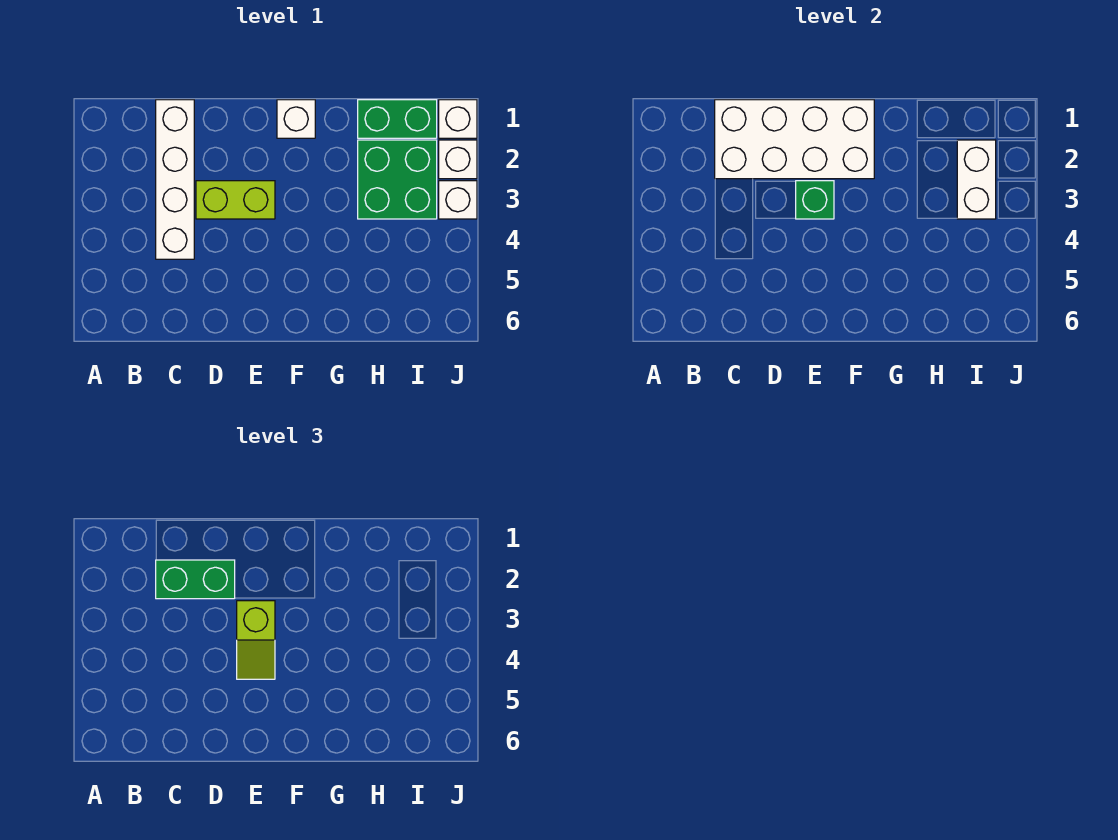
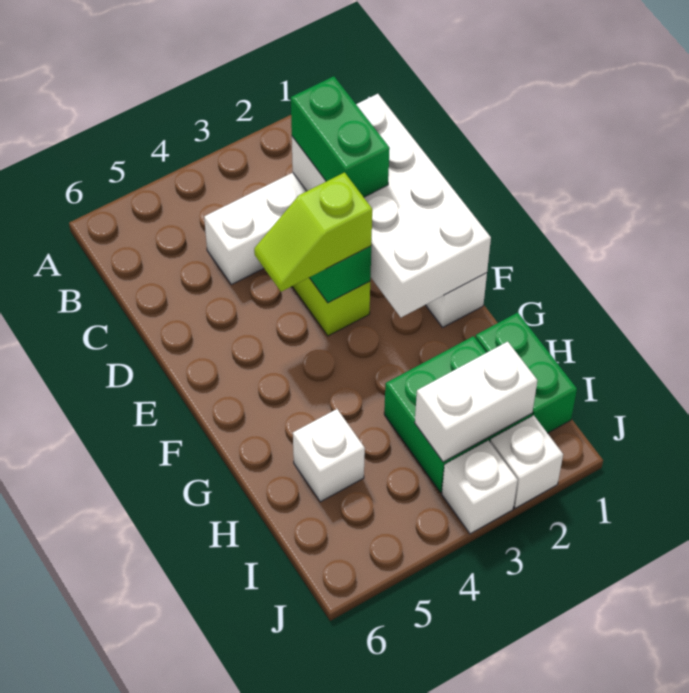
white 1x1 brick [439,100,477,138] -> white 1x1 brick moved to [293,409,365,502]

